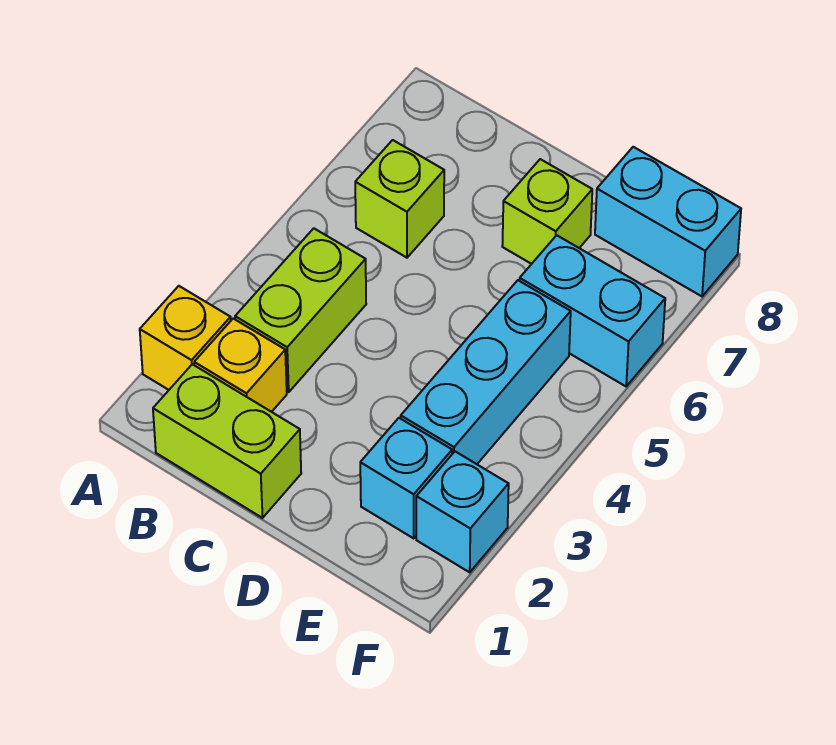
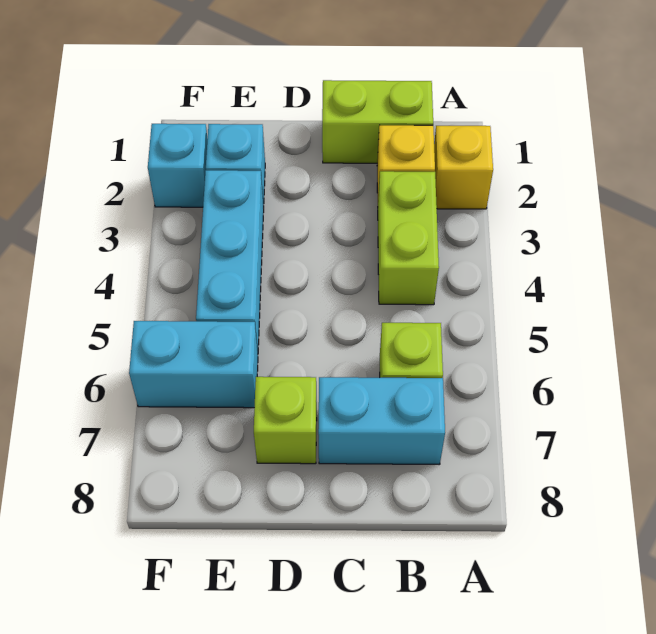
cyan 1x2 brick [595,147,741,296] -> cyan 1x2 brick moved to [318,377,445,465]

